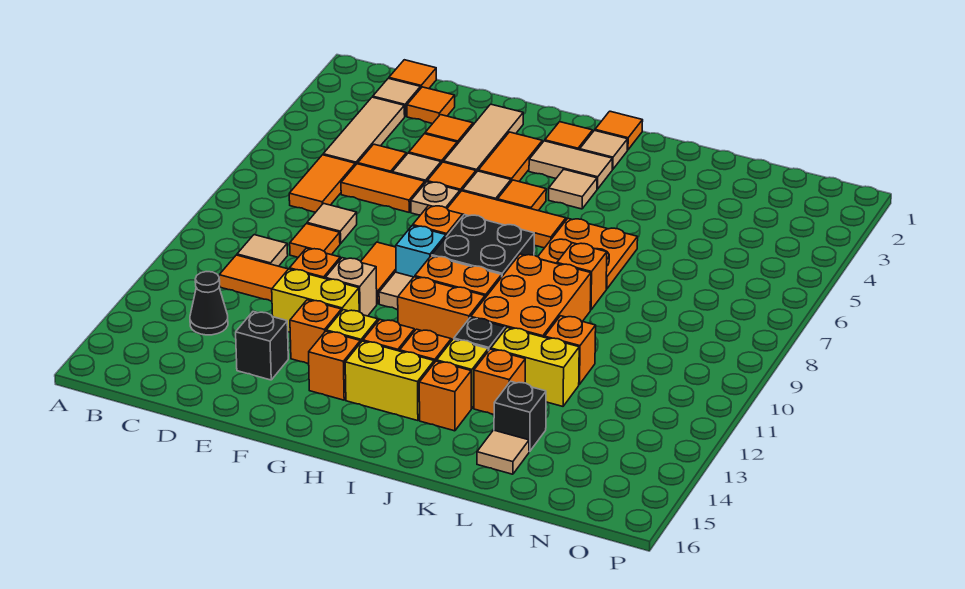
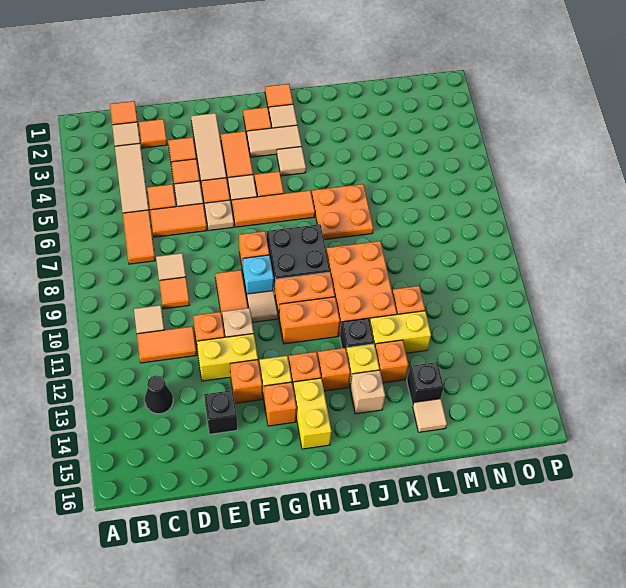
yellow 1x2 brick [345,341,434,421] -> yellow 1x2 brick turned to [293,378,331,449]
orange 1x1 brick [419,361,471,431] -> tan 1x1 brick [350,370,385,414]
orange 1x1 brick [557,243,607,310] -> none

